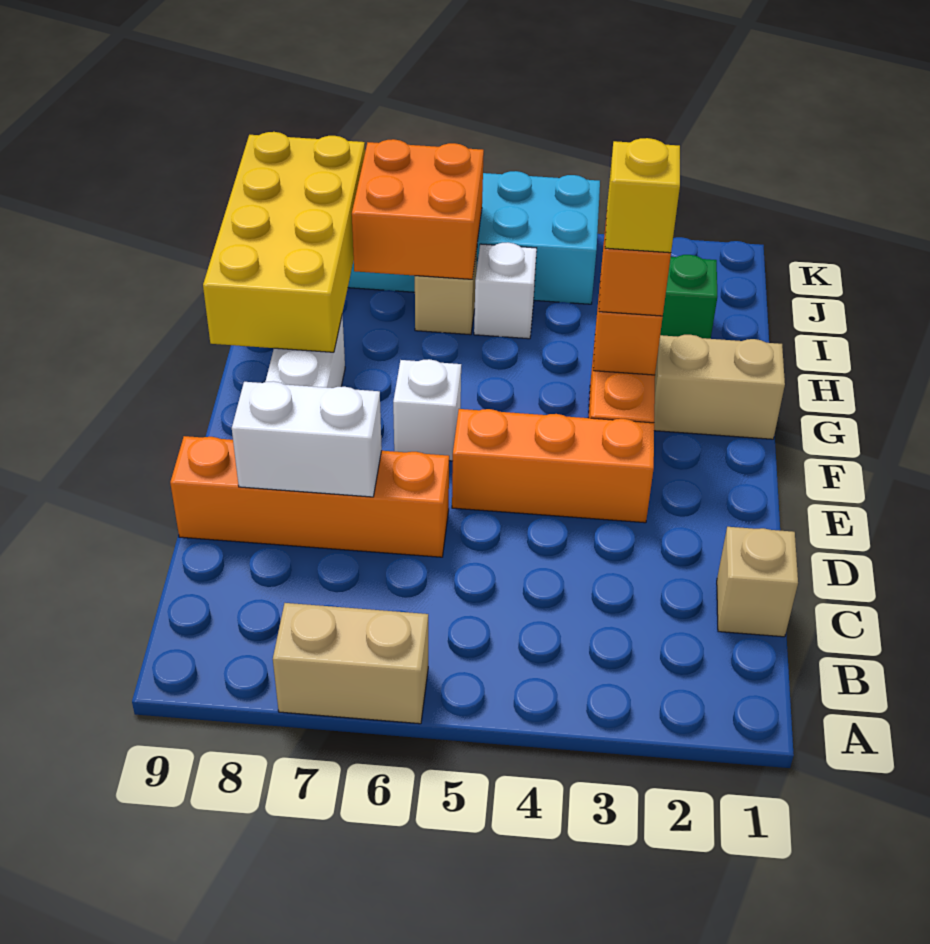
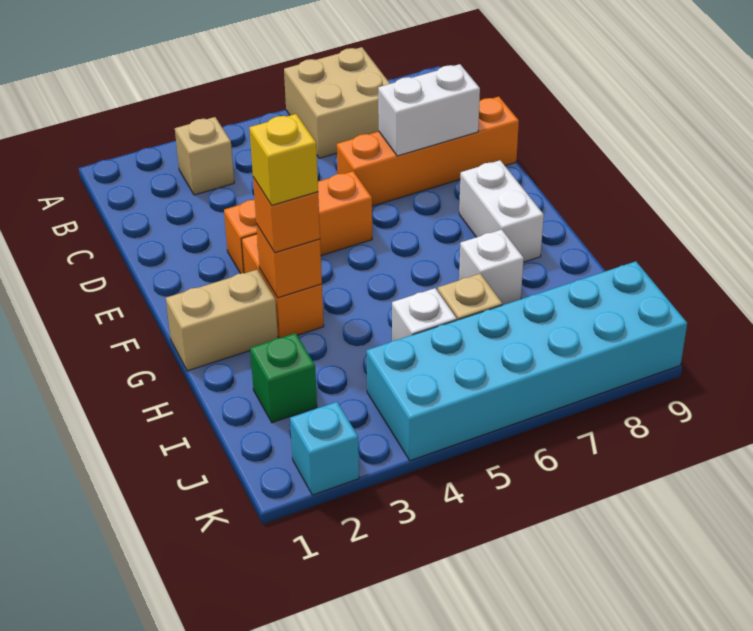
tan 1x2 brick [273,603,428,724] -> tan 2x2 brick [284,47,390,158]
tan 1x1 brick [717,527,798,637] -> tan 1x1 brick moved to [175,117,234,195]
white 1x1 brick [393,359,461,461] -> white 1x1 brick moved to [459,230,524,305]
yellow 2x4 brick [203,132,365,352] -> none
orange 2x2 brick [352,139,484,279] -> none
none -> cyan 1x1 brick [290,402,359,495]

